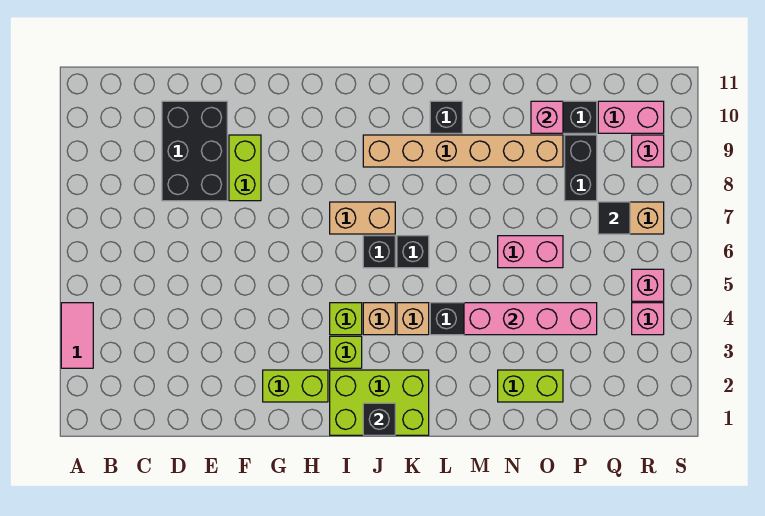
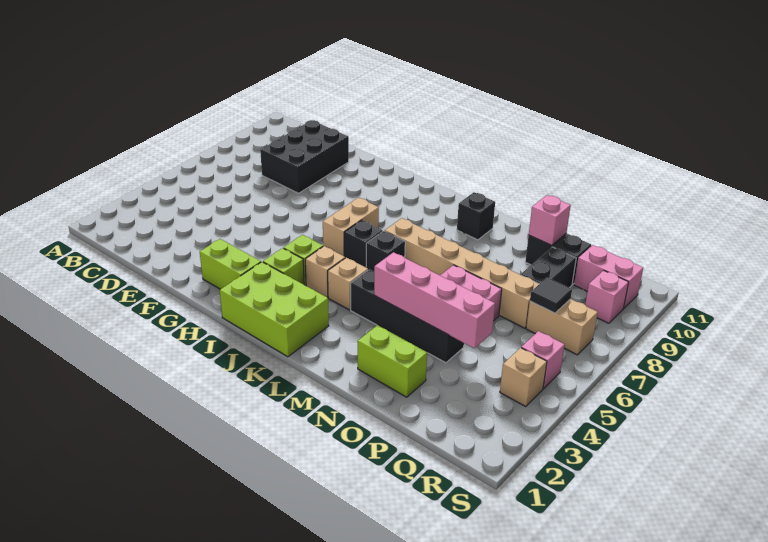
pink 1x2 tile [61,303,93,368] -> none
lime 1x2 brick [229,135,261,201] -> none
tan 1x2 brick [330,202,395,234] -> tan 1x2 brick turned to [323,198,379,256]
black 1x1 brick [363,403,395,435] -> none
tan 1x6 brick [363,135,563,167] -> tan 1x6 brick moved to [385,218,539,328]
pink 1x1 brick [632,303,664,335] -> tan 1x1 brick [500,348,547,407]

